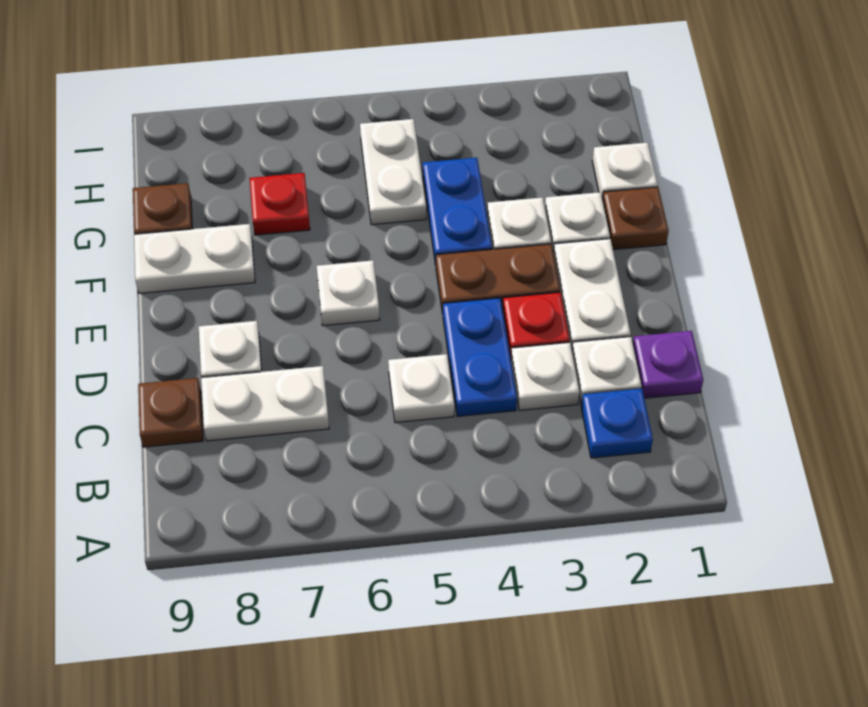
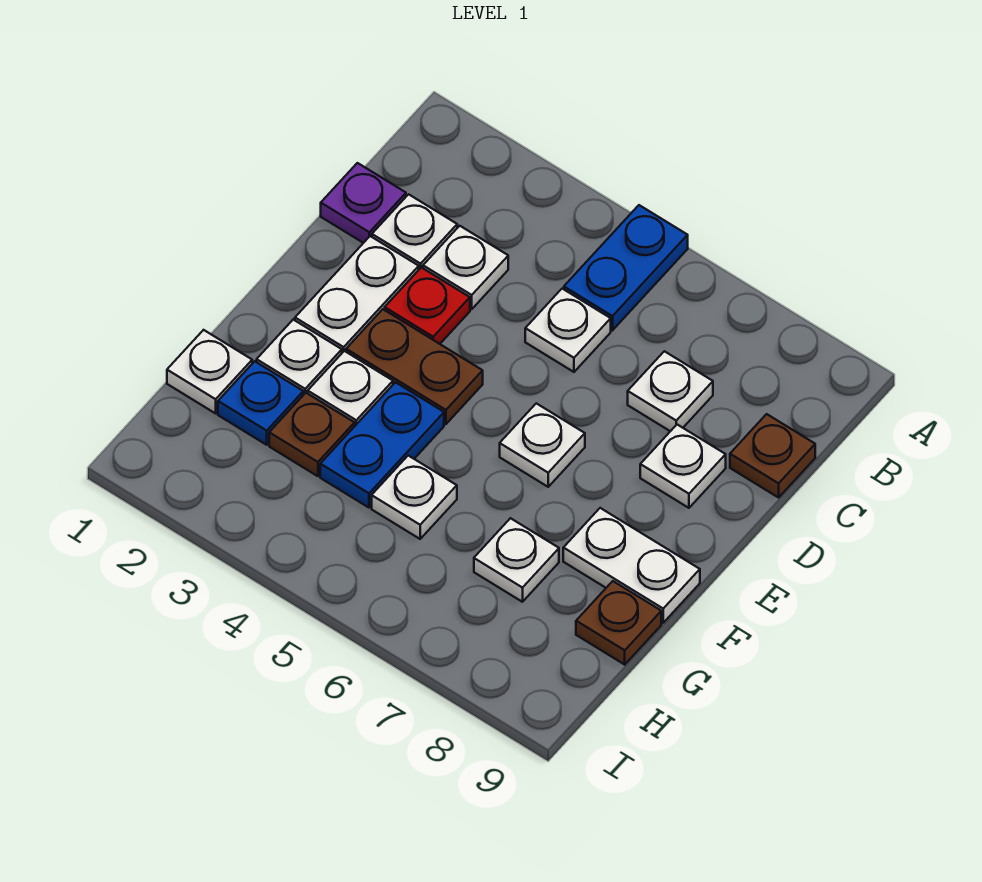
blue 1x1 plate [581,388,653,458] -> blue 1x1 plate moved to [218,361,303,445]
blue 1x2 plate [443,298,517,417] -> blue 1x2 plate moved to [564,205,688,330]
white 1x2 plate [201,366,329,441] -> white 1x1 plate [628,351,713,431]
brown 1x1 plate [602,187,669,250] -> brown 1x1 plate moved to [269,393,355,476]
white 1x2 plate [360,119,426,225] -> white 1x1 plate [372,456,457,539]
red 1x1 plate [249,173,310,235] -> white 1x1 plate [474,518,559,602]

